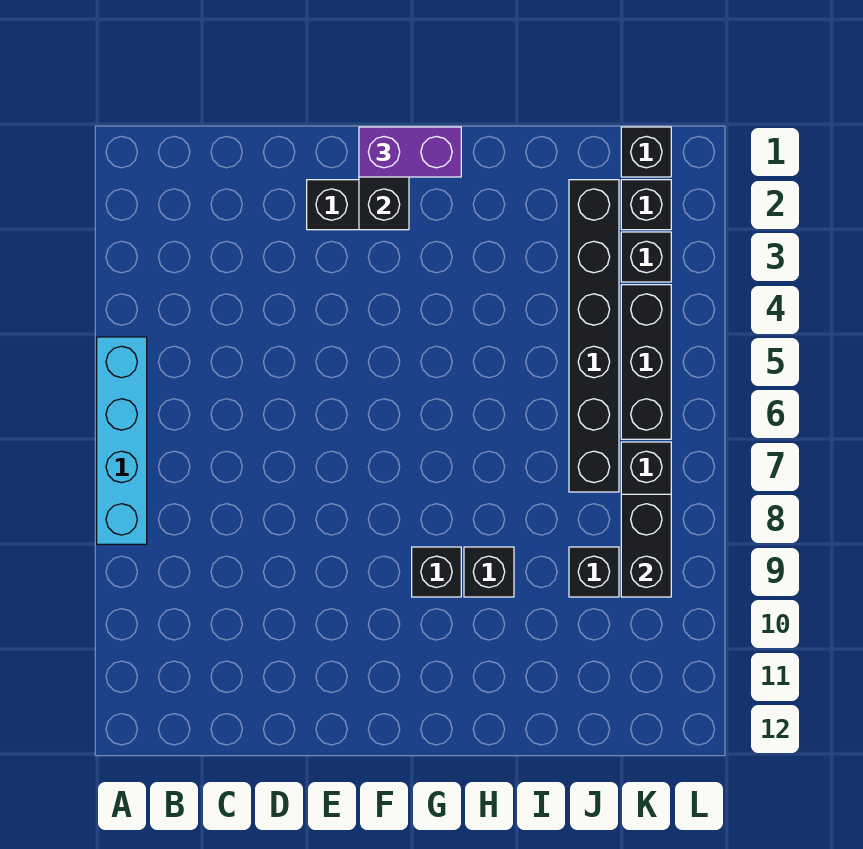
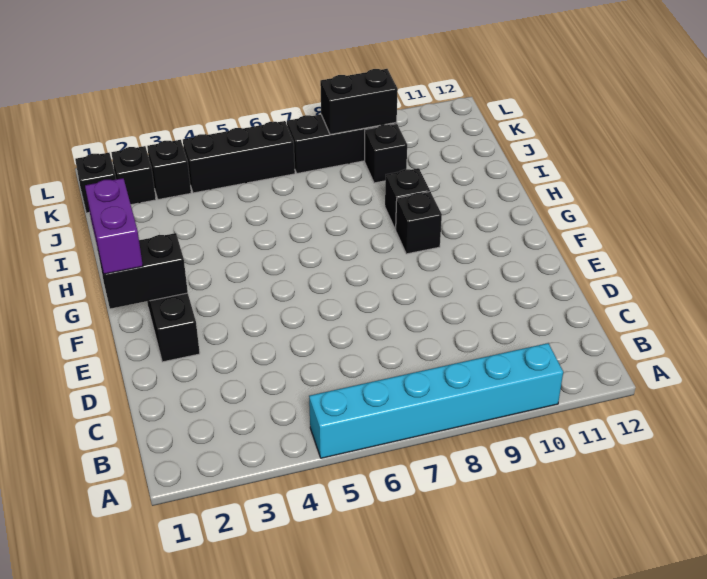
cyan 1x4 brick [97,337,147,544] -> cyan 1x6 brick [309,343,563,458]
black 1x6 brick [569,180,619,492] -> none

